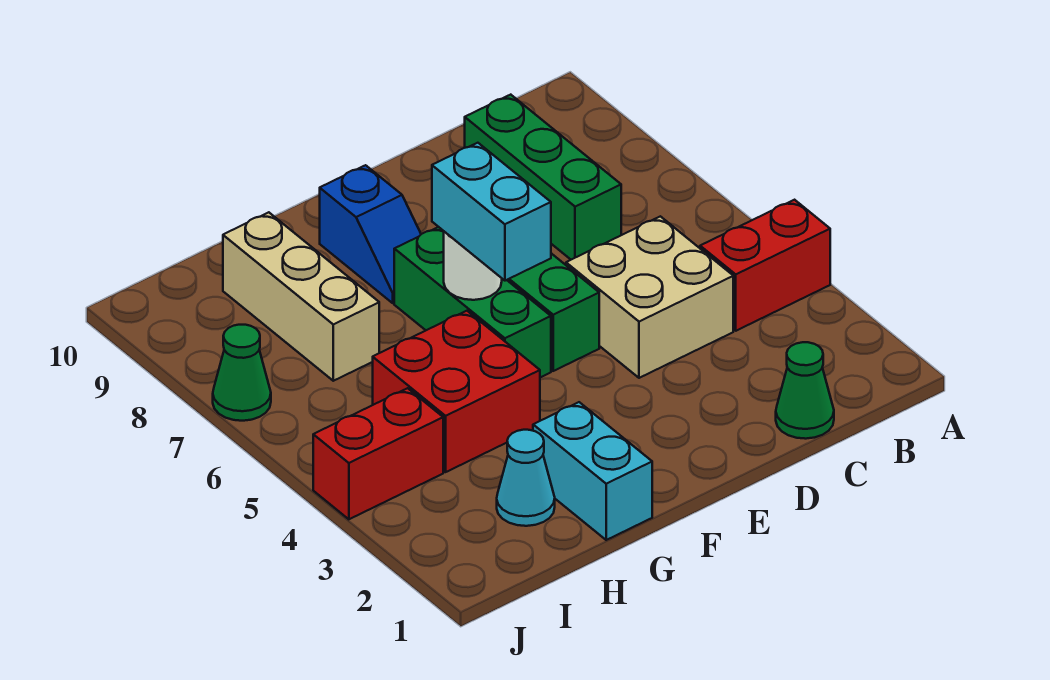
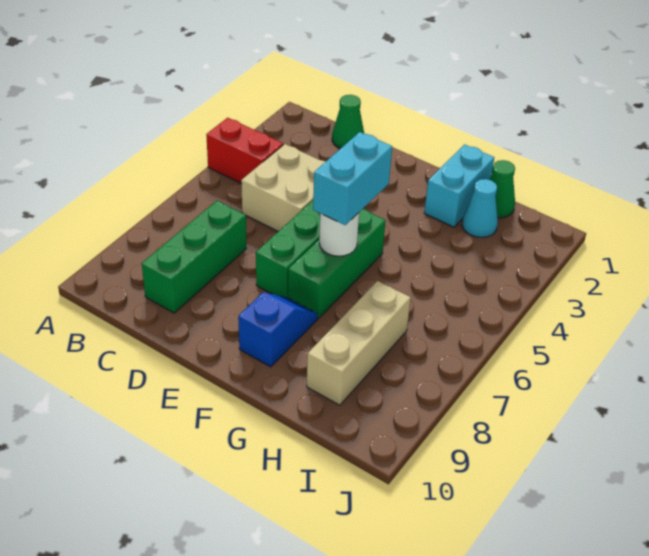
red 2x2 brick [373,311,540,472] -> none
red 1x2 brick [313,388,443,519] -> none
green 1x1 cone [213,325,271,421] -> green 1x1 cone moved to [489,160,515,218]

